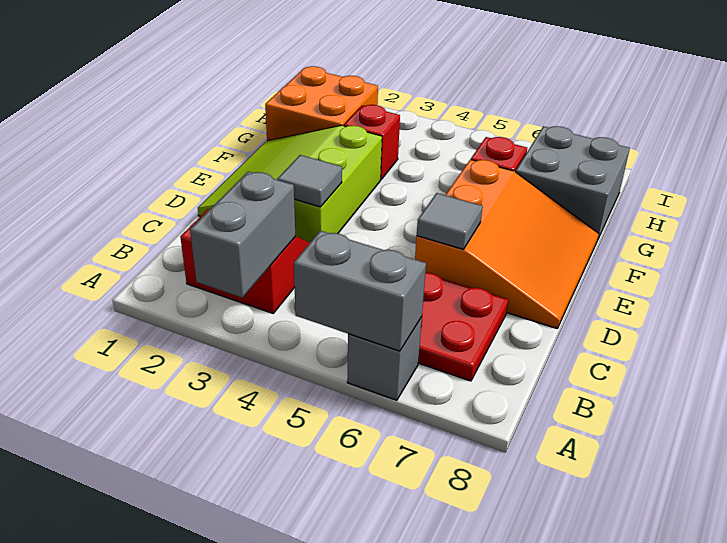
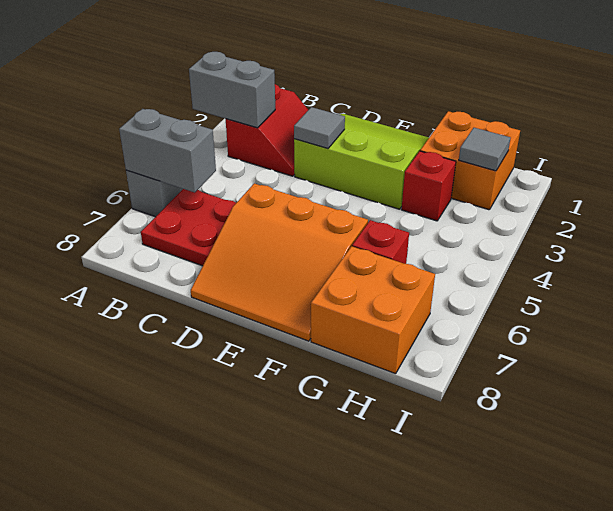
grey 1x2 brick [294,231,426,351] -> grey 1x2 brick turned to [119,109,216,193]
grey 1x1 tile [417,193,483,249] -> grey 1x1 tile moved to [459,128,511,171]
grey 2x2 brick [516,126,630,239] -> orange 2x2 brick [311,246,435,374]

